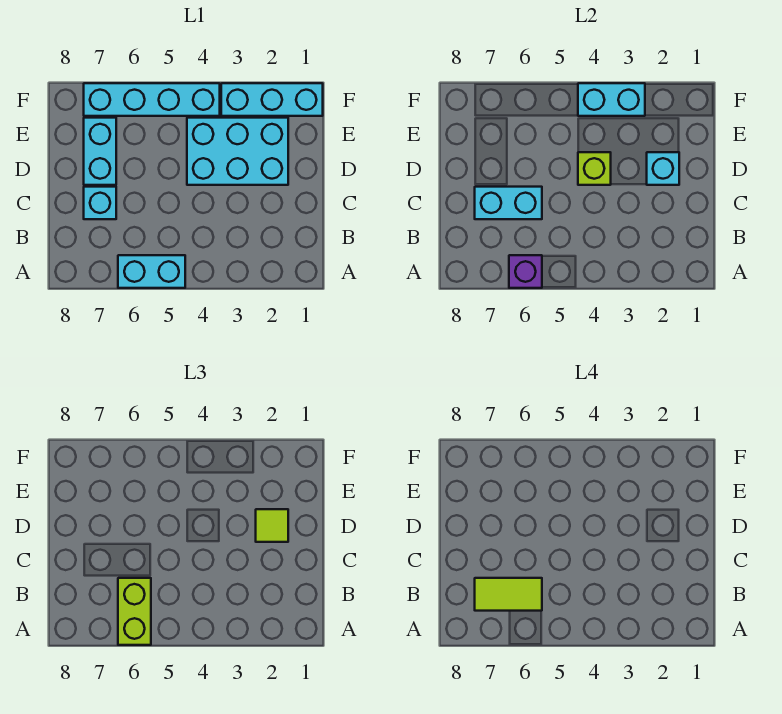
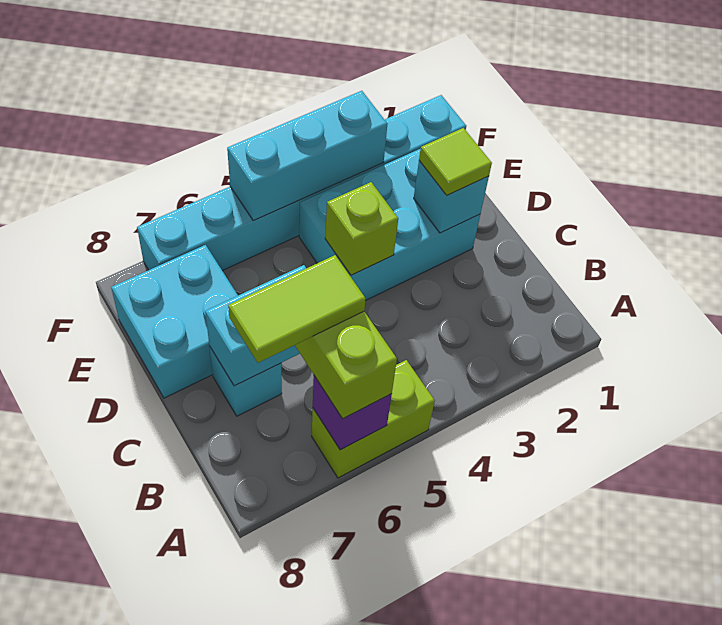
cyan 1x2 brick [118,255,185,288] -> lime 1x2 brick [312,360,435,478]
cyan 1x2 brick [84,118,116,185] -> cyan 2x2 brick [111,245,238,398]
cyan 1x2 brick [578,83,645,116] -> cyan 1x3 brick [227,91,387,221]

